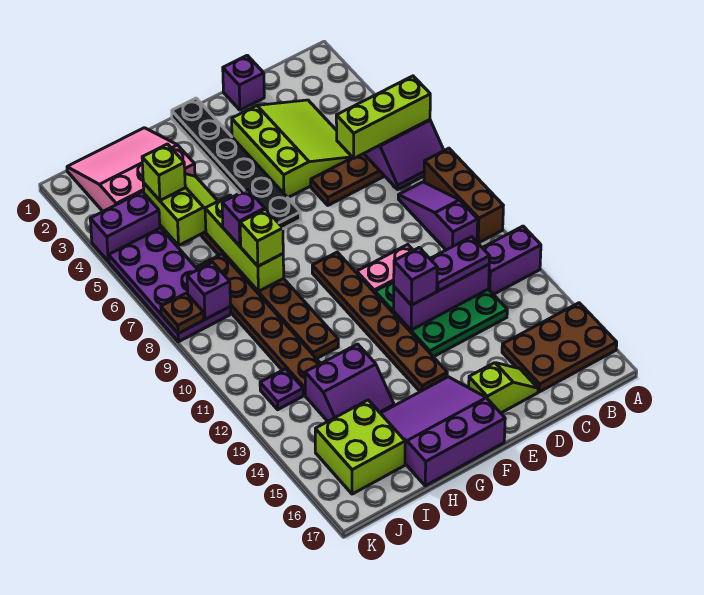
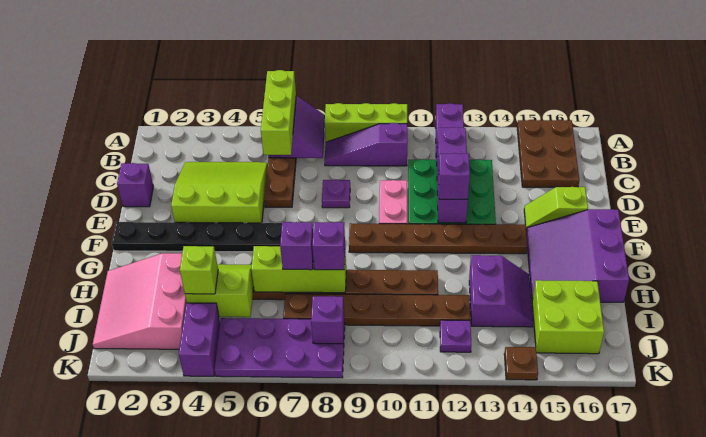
brown 1x3 brick [424,148,503,243] -> lime 1x3 brick [325,103,407,142]
none -> purple 1x1 plate [322,180,350,208]
lime 1x2 slope [469,363,538,413] -> lime 1x2 slope turned to [524,187,588,229]
lime 1x1 brick [240,209,283,266] -> purple 1x1 brick [312,222,345,270]
brown 1x1 plate [161,293,204,334] -> brown 1x1 plate moved to [504,347,538,380]

